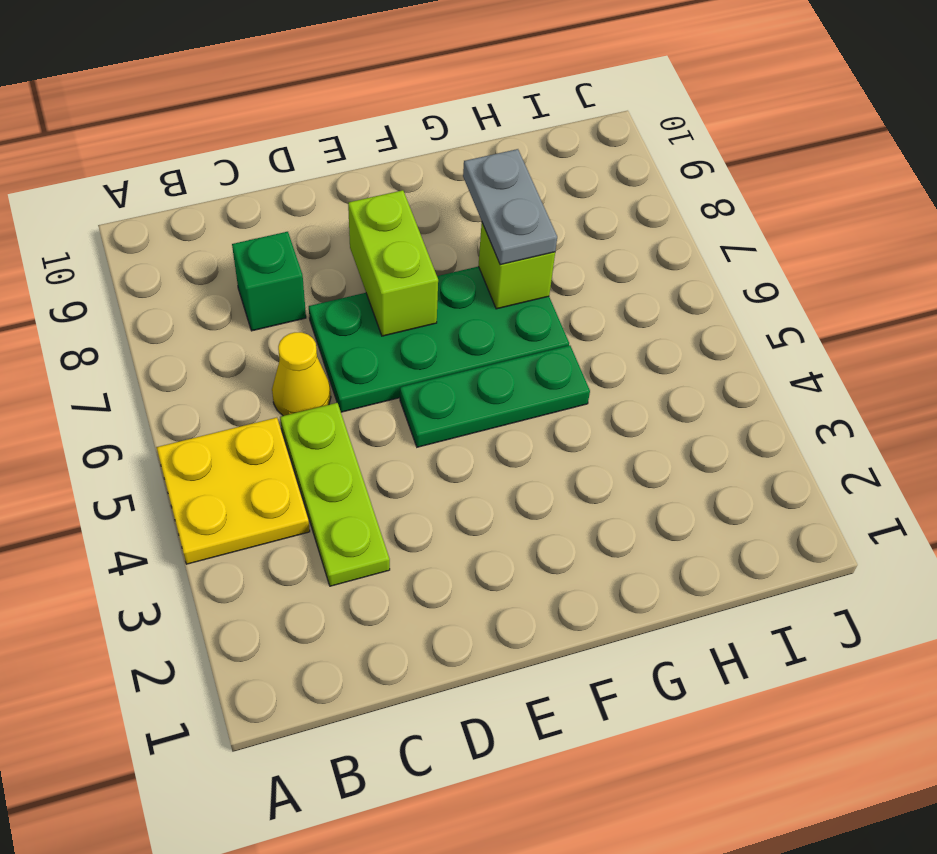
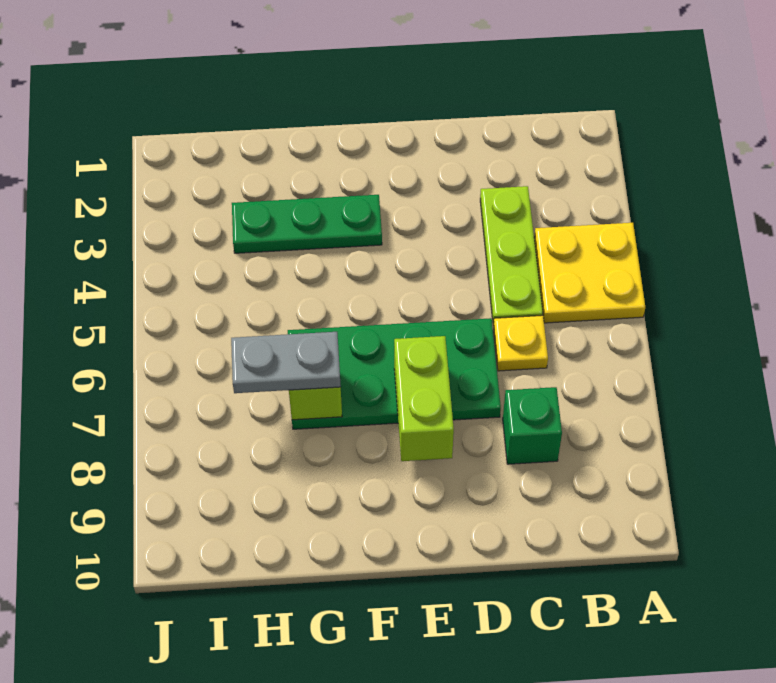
yellow 1x1 cone [272,332,331,416] -> yellow 1x1 plate [493,315,548,371]
green 1x3 plate [400,345,590,447] -> green 1x3 plate moved to [232,195,382,253]
grey 1x2 plate [463,149,557,265] -> grey 1x2 plate turned to [231,332,341,393]

